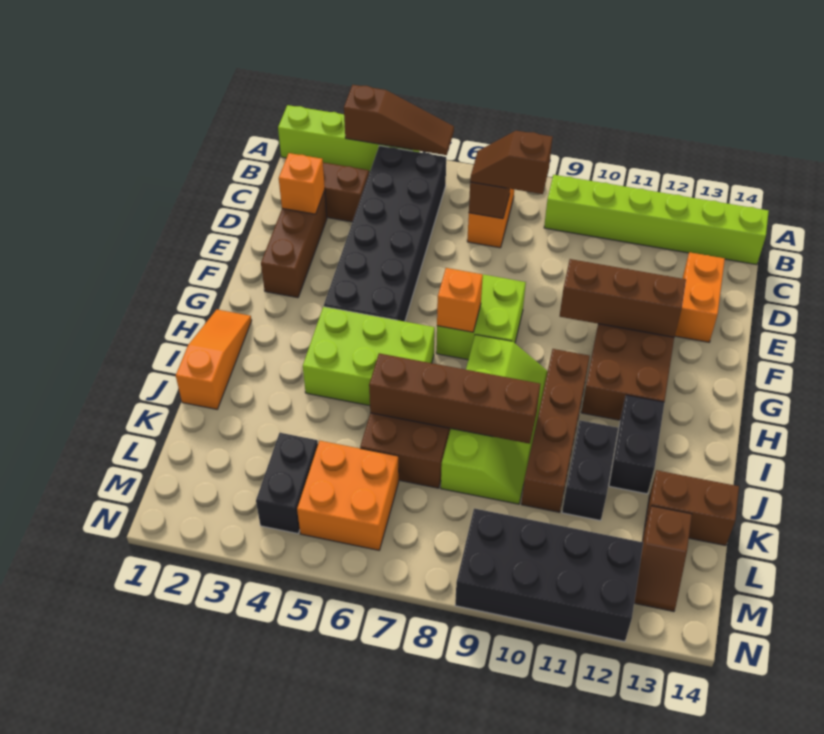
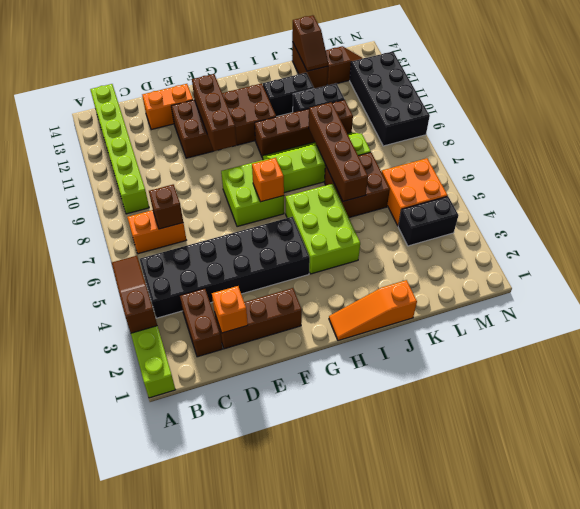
brown 1x2 slope [470,131,553,194] -> brown 1x2 slope moved to [292,15,328,71]

